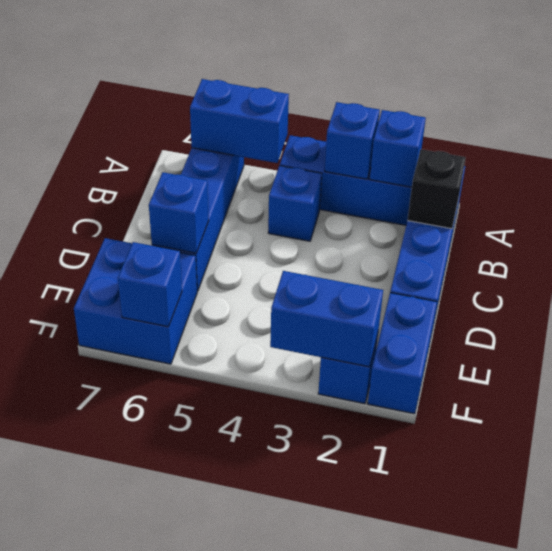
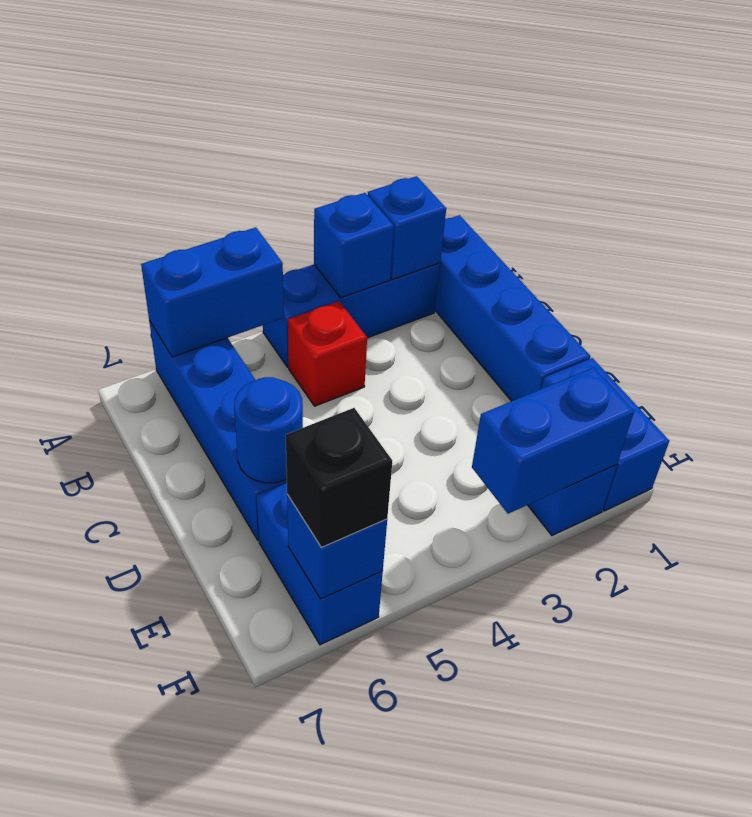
black 1x1 brick [407,149,466,229] -> black 1x1 brick moved to [286,408,392,547]
blue 1x1 brick [268,166,322,241] -> red 1x1 brick [288,301,367,406]
blue 1x1 brick [149,172,209,253] -> blue 1x1 round brick [234,377,303,483]
blue 2x2 brick [74,238,197,364] -> blue 1x2 brick [257,483,383,645]

